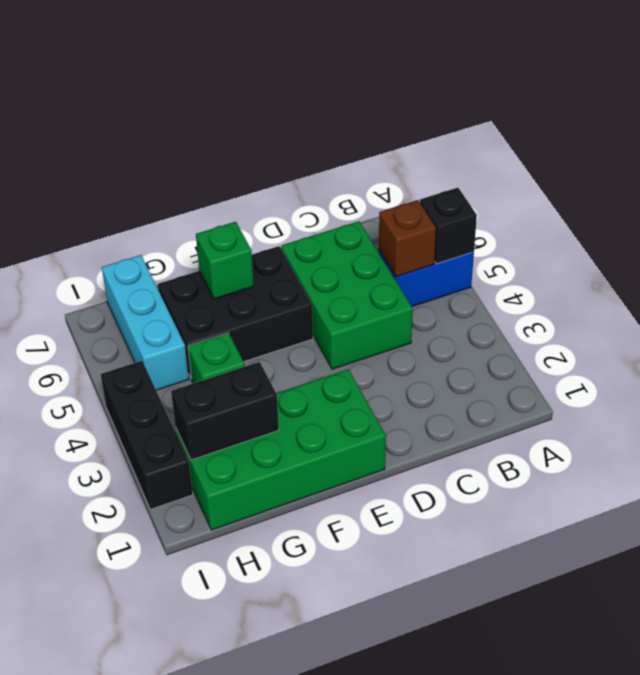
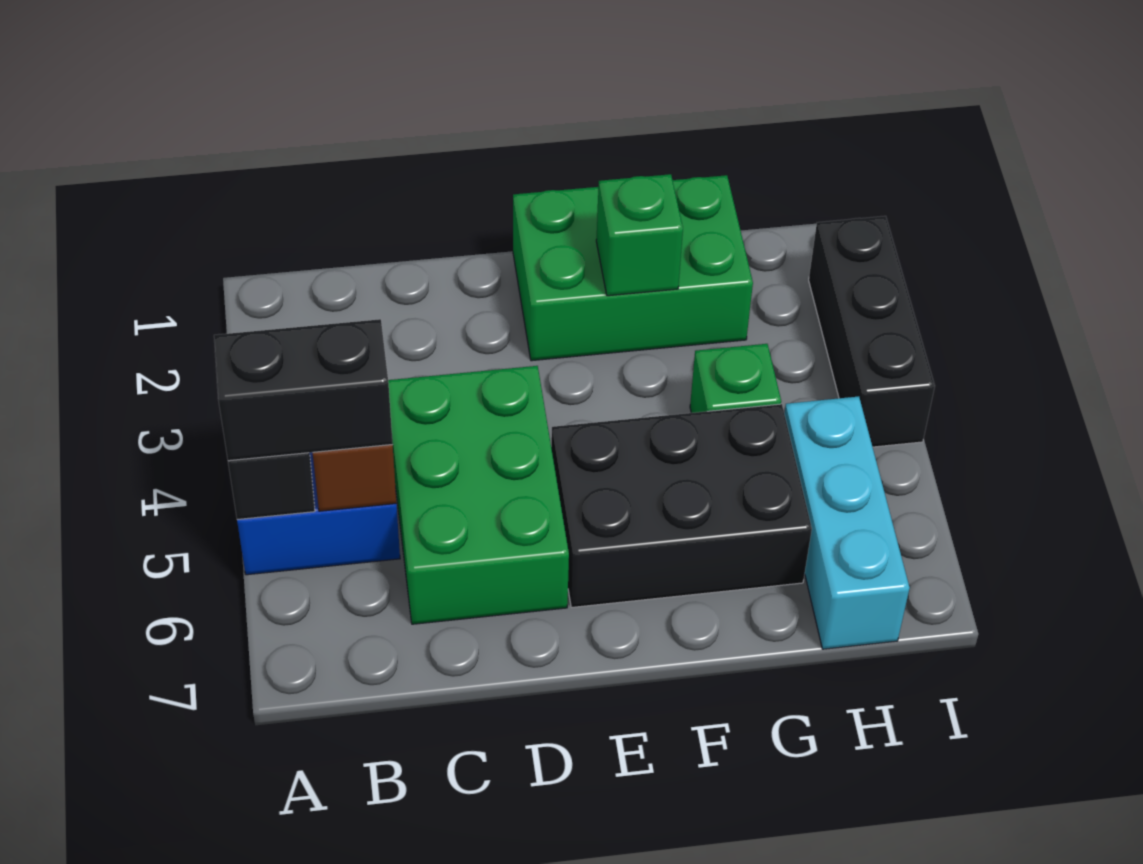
green 2x4 brick [176,369,386,530] -> green 2x3 brick [513,175,753,361]
green 1x1 brick [196,222,254,299] -> green 1x1 brick moved to [596,174,683,296]
black 1x2 brick [171,362,279,460] -> black 1x2 brick moved to [214,319,393,461]

